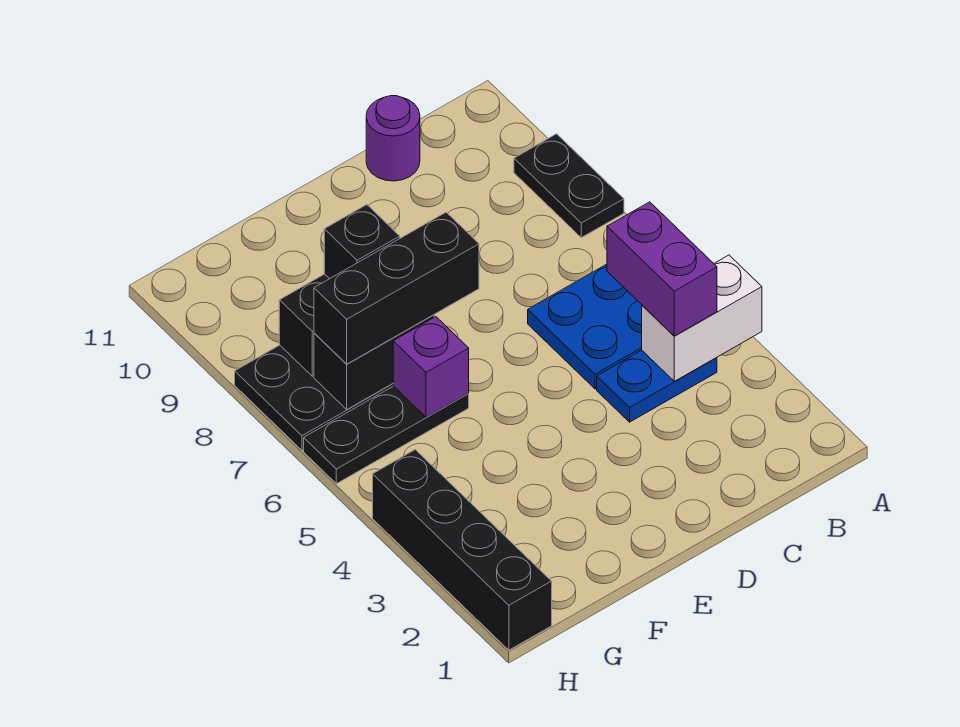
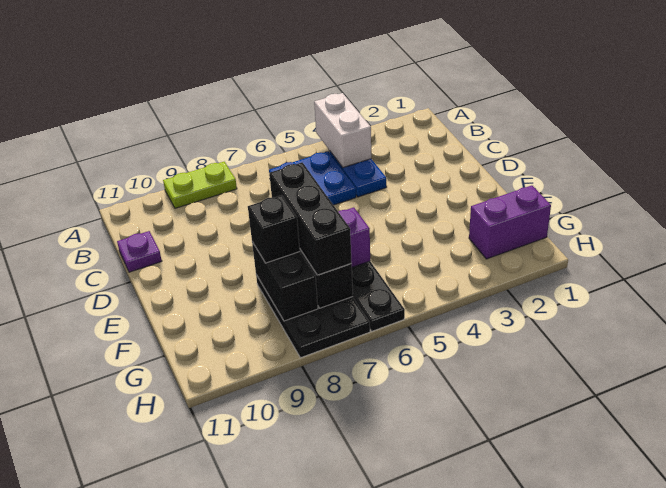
black 1x2 plate [514,134,624,238] -> lime 1x2 plate [163,162,237,208]
purple 1x2 brick [607,202,717,336] -> purple 1x2 brick moved to [469,185,551,259]
purple 1x1 round brick [366,96,420,181] -> purple 1x1 plate [117,231,162,272]
black 1x4 brick [373,450,552,650] -> none

